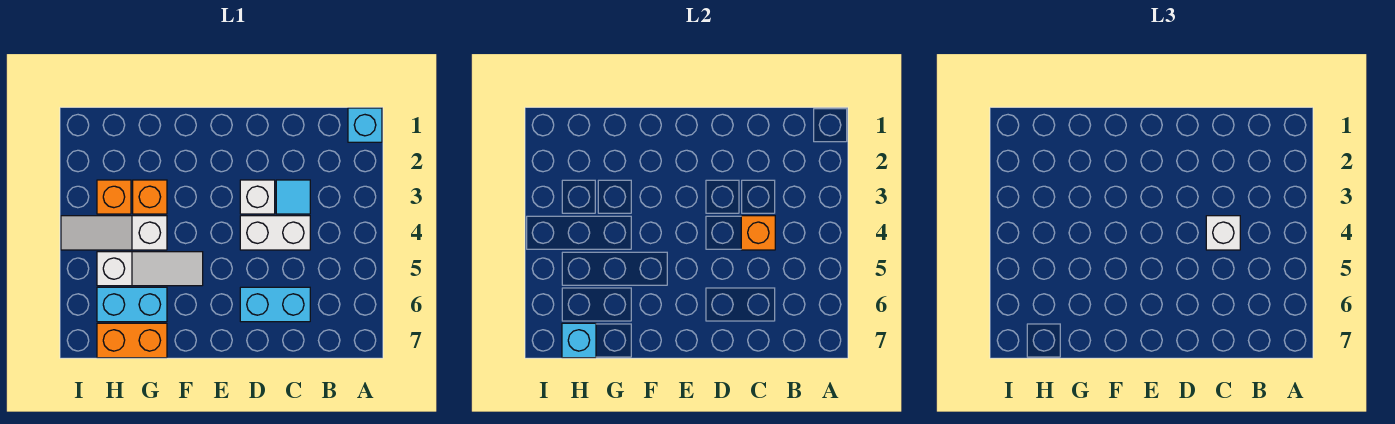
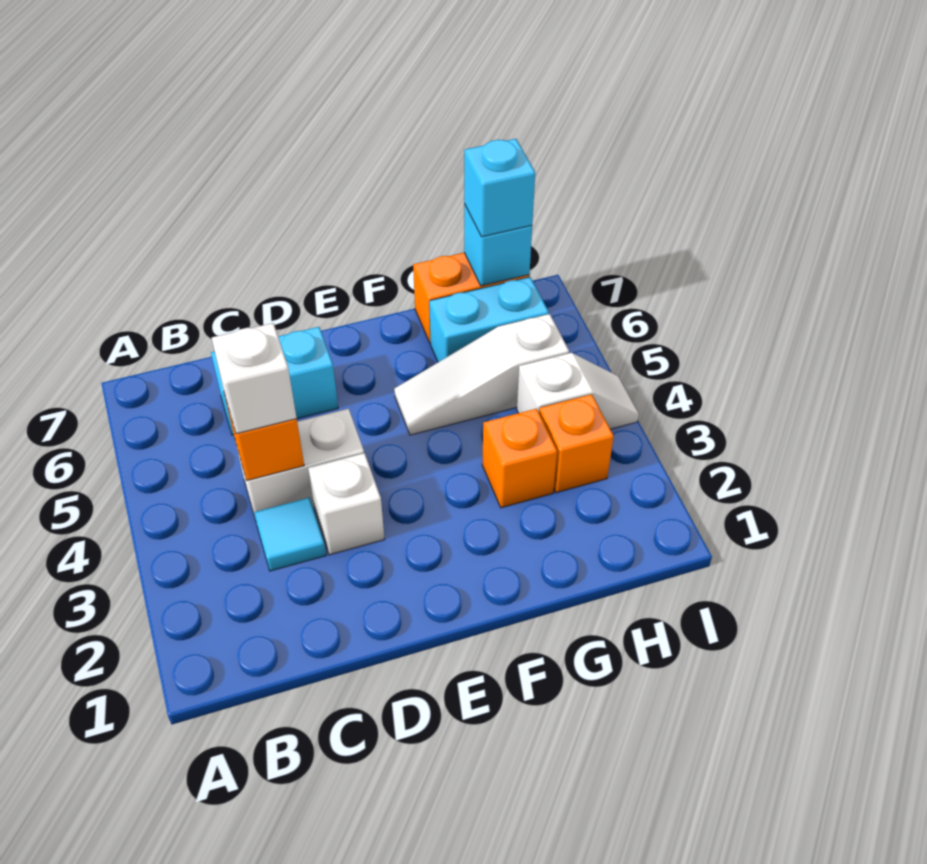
cyan 1x1 brick [348,108,382,142] -> cyan 1x1 brick moved to [464,139,535,237]
white 1x3 slope [61,216,167,250] -> white 1x2 slope [517,353,639,429]

